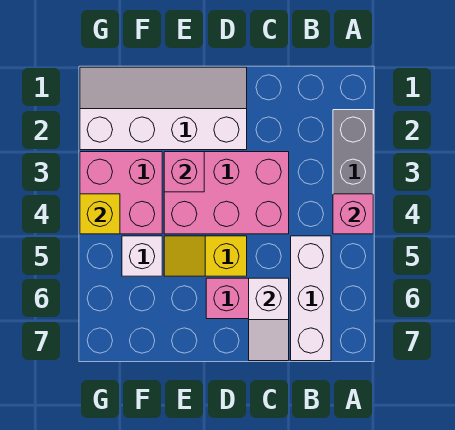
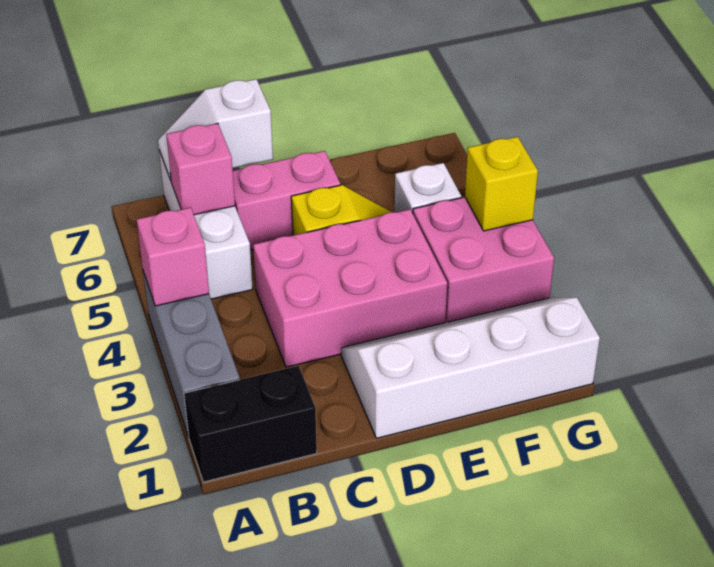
none -> black 1x2 brick [184,366,317,482]
white 1x2 slope [249,278,289,361] -> white 1x2 slope turned to [158,79,273,180]
white 2x4 slope [80,67,247,150] -> white 2x4 slope turned to [341,298,600,438]
pink 1x1 brick [164,152,204,192] -> pink 1x1 brick moved to [166,123,235,215]

